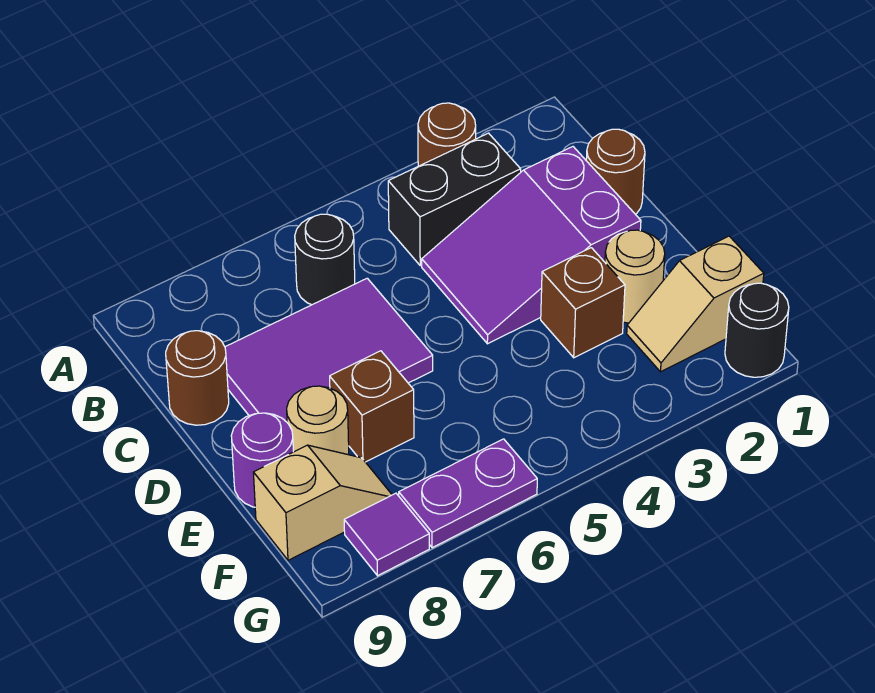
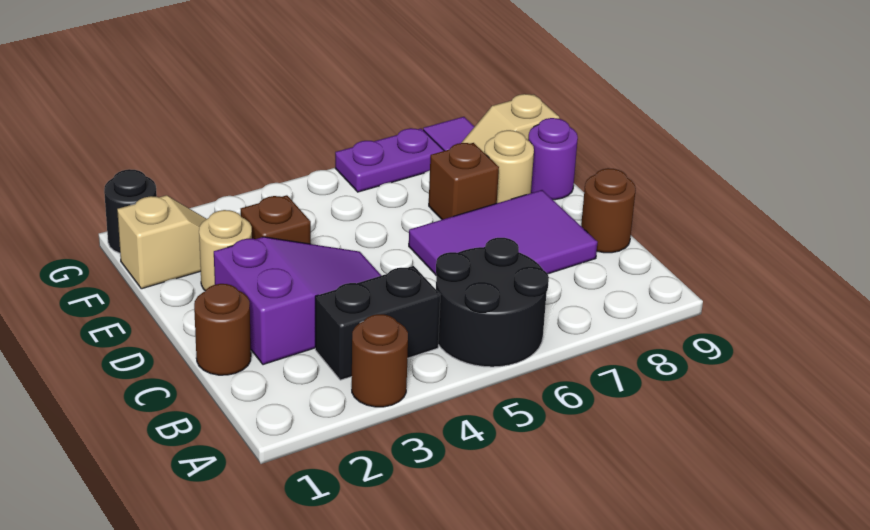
black 1x1 round brick [295,214,355,305] -> black 2x2 round brick [436,238,549,367]

